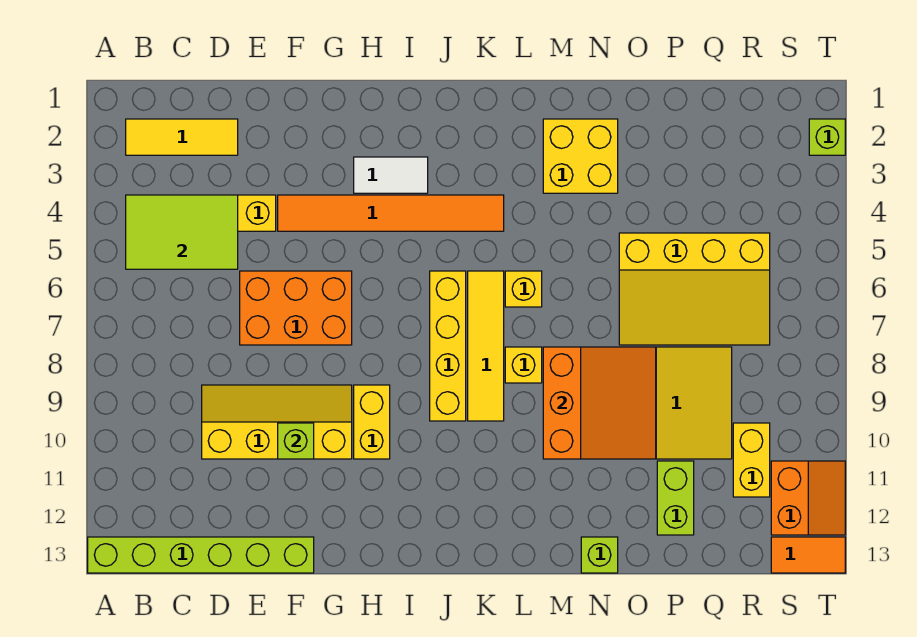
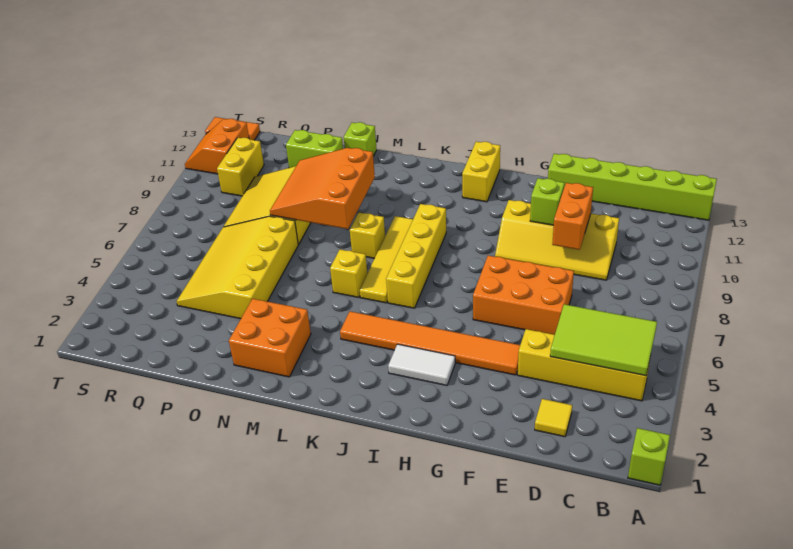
yellow 1x3 tile [126,119,238,155] -> yellow 1x1 tile [535,399,572,437]
none -> orange 1x2 brick [552,183,593,250]
yellow 1x2 brick [354,385,390,459] -> yellow 1x2 brick moved to [462,142,500,202]
yellow 2x2 brick [543,119,618,193] -> orange 2x2 brick [229,299,311,377]
yellow 3x4 slope [619,233,770,345] -> yellow 3x4 slope turned to [177,216,298,319]
lime 1x2 brick [657,461,694,535] -> lime 1x2 brick turned to [286,130,343,168]
lime 1x1 brick [809,119,845,155] -> lime 1x1 brick moved to [628,428,670,485]

